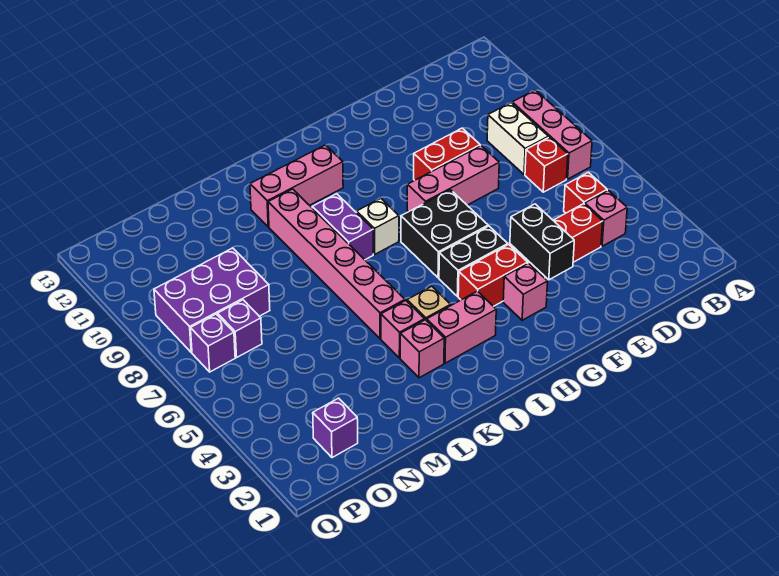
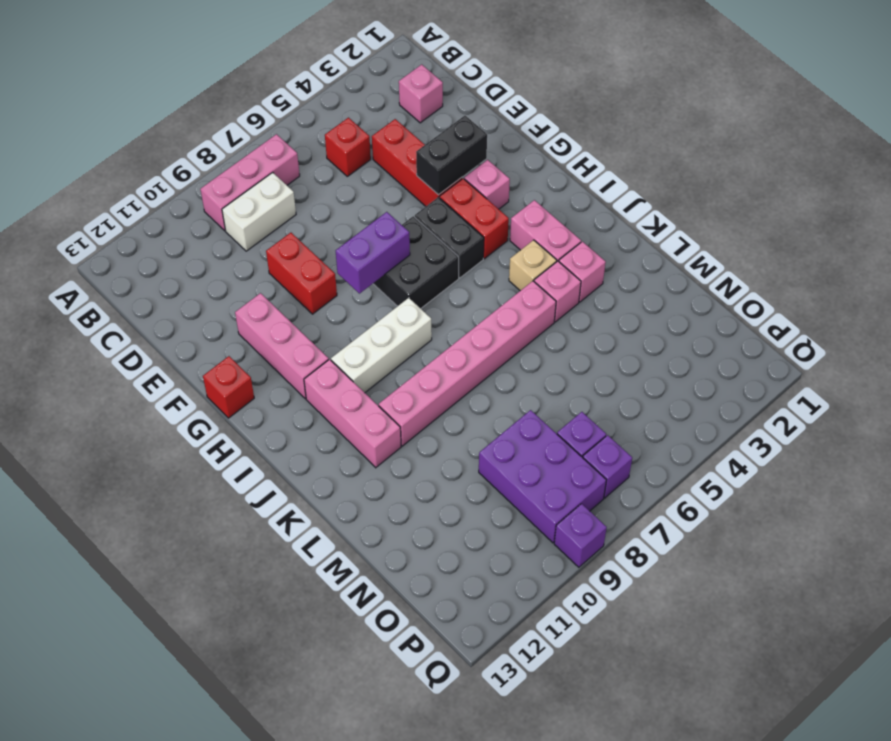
pink 1x1 brick [585,190,627,246] -> pink 1x1 brick moved to [399,64,443,123]
red 1x1 brick [525,137,568,192] -> red 1x1 brick moved to [203,356,254,418]
pink 1x3 brick [407,146,499,212] -> pink 1x3 brick moved to [235,293,329,399]
white 1x1 brick [357,198,399,254] -> white 1x3 brick [331,298,432,393]
purple 1x2 brick [312,194,373,260] -> purple 1x2 brick moved to [336,212,410,294]
purple 1x1 brick [313,398,358,458] -> purple 1x1 brick moved to [554,504,607,567]

